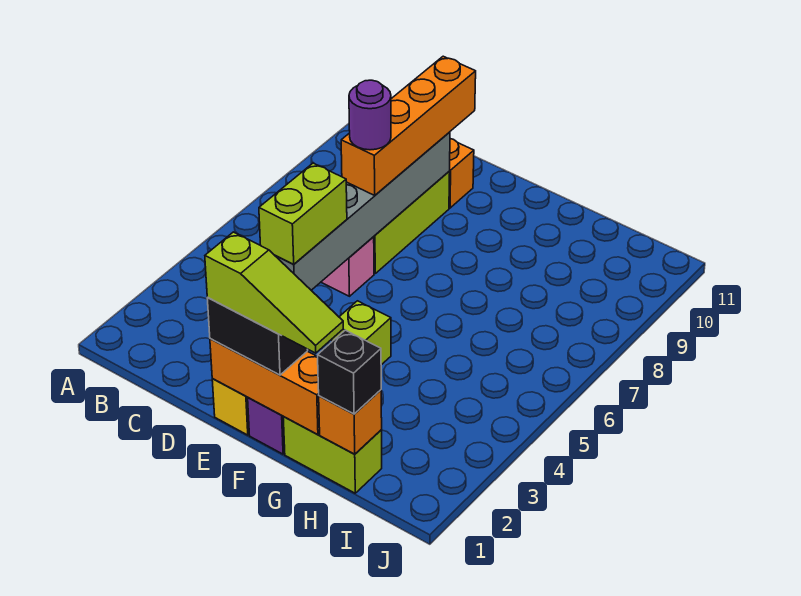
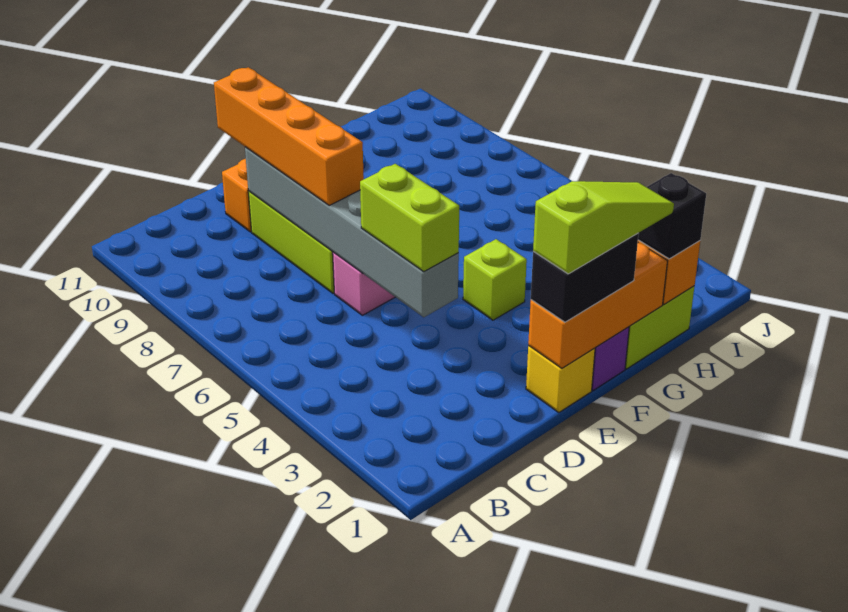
purple 1x1 round brick [349,80,391,150] -> none

